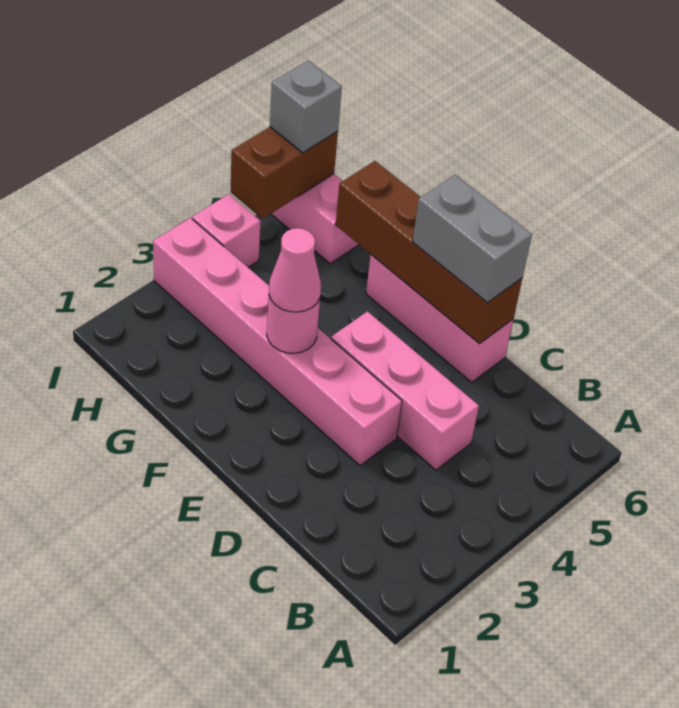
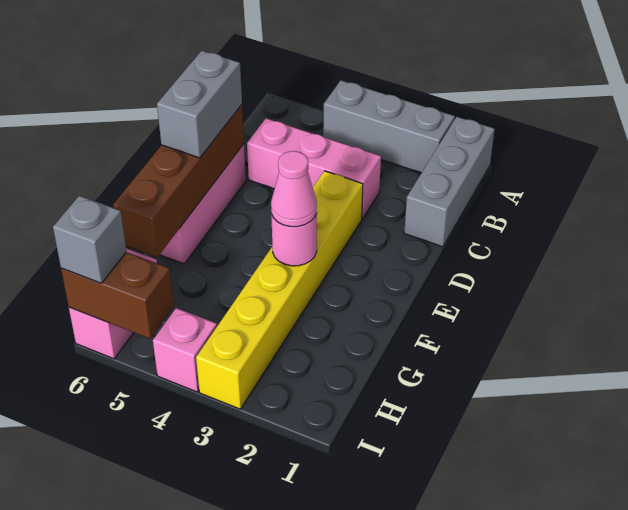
none -> grey 1x3 brick [404,117,495,247]
none -> grey 1x3 brick [323,80,455,173]
pink 1x3 brick [331,311,479,470] -> pink 1x3 brick turned to [247,118,381,219]
pink 1x6 brick [153,218,402,466] -> yellow 1x6 brick [196,171,363,409]

